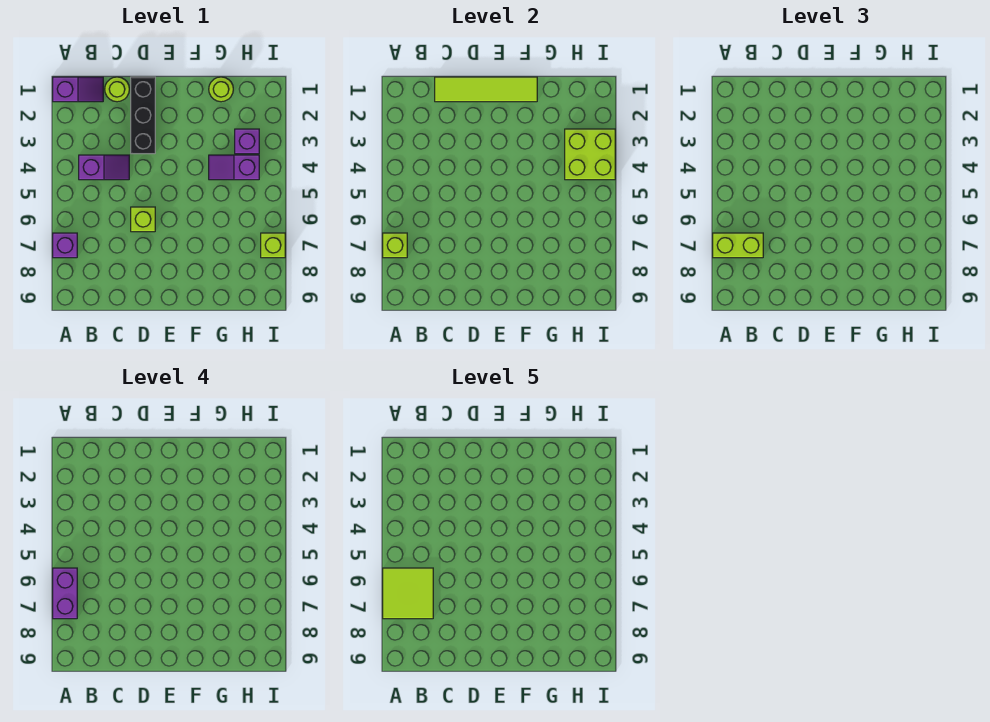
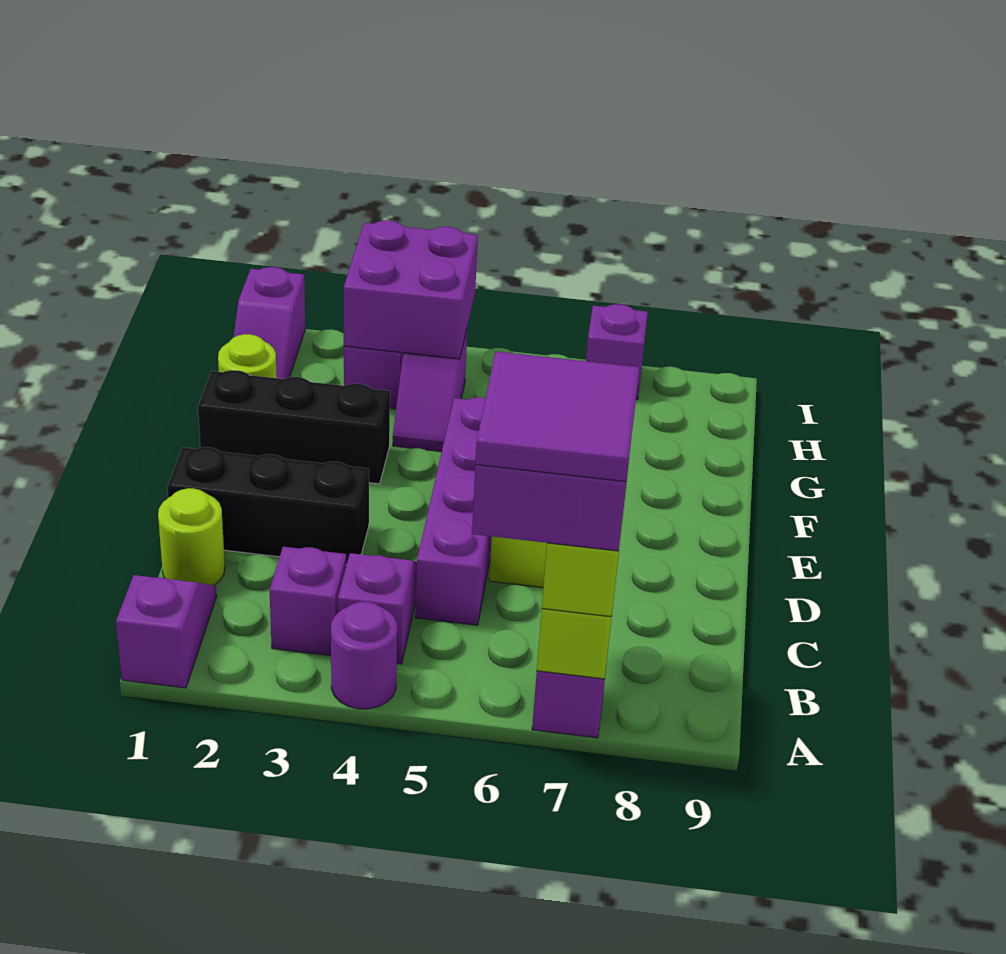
none -> purple 1x1 round brick [331,602,397,709]
lime 2x2 tile [383,568,433,619] -> purple 2x2 tile [475,351,639,481]
none -> purple 1x1 brick [270,547,346,655]
lime 1x4 tile [435,77,537,102] -> none
none -> purple 1x4 brick [415,397,492,625]
none -> black 1x3 brick [198,370,390,484]
none -> purple 1x2 slope [234,267,305,379]
lime 2x2 brick [565,129,615,180] -> purple 2x2 brick [344,220,478,359]
lime 1x1 brick [261,233,285,258] -> purple 1x1 brick [586,304,648,399]

